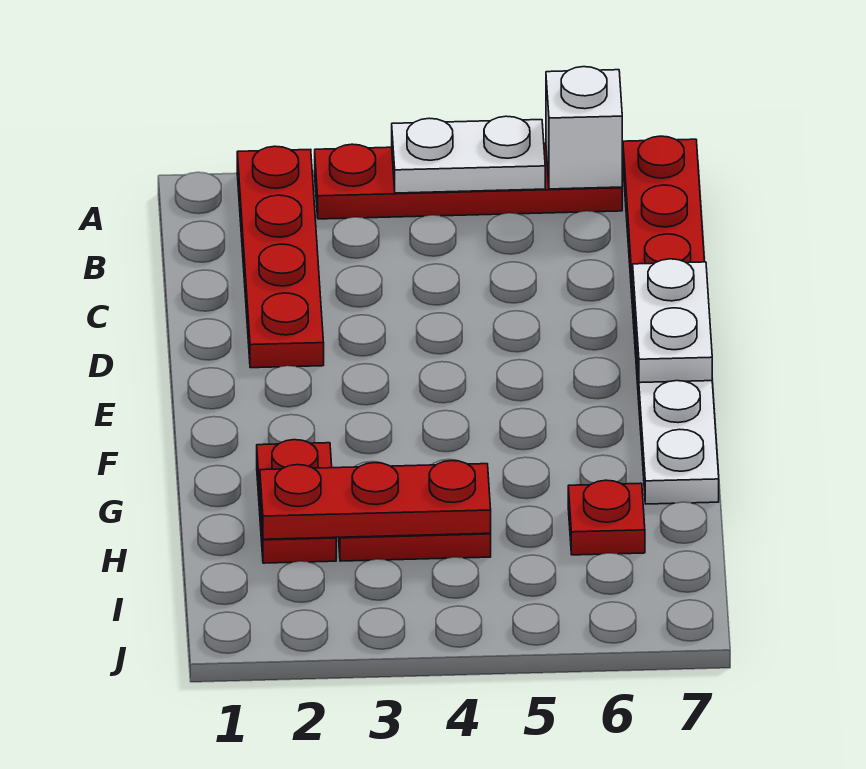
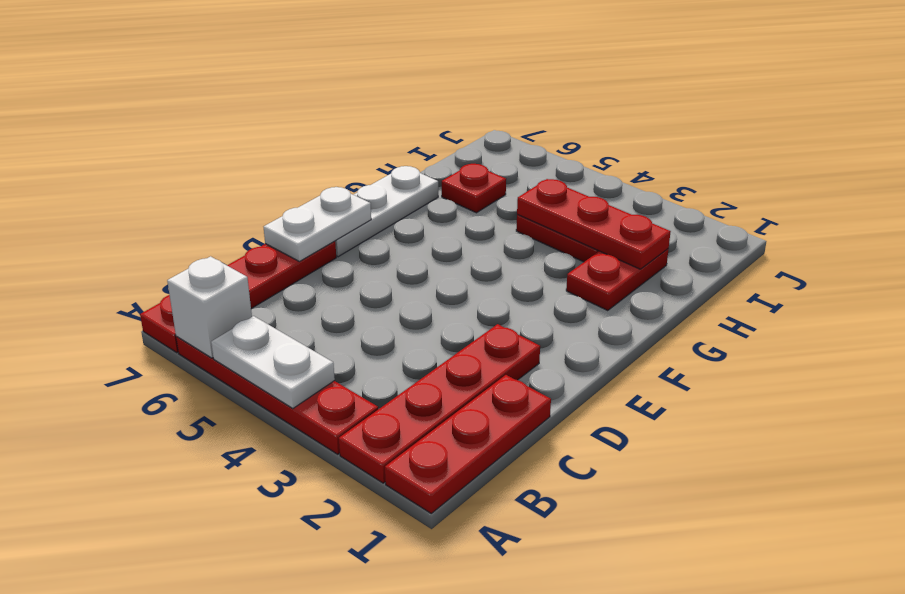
none -> red 1x3 plate [385,375,551,513]

